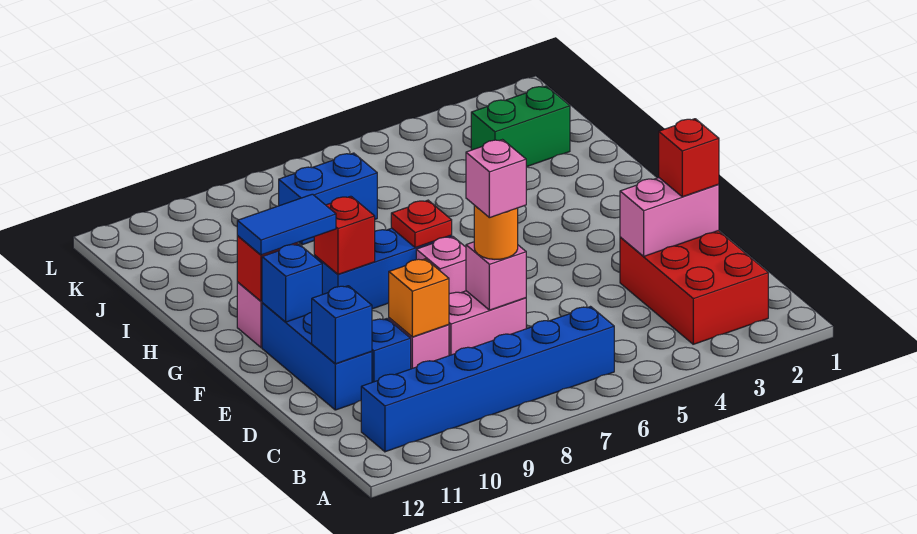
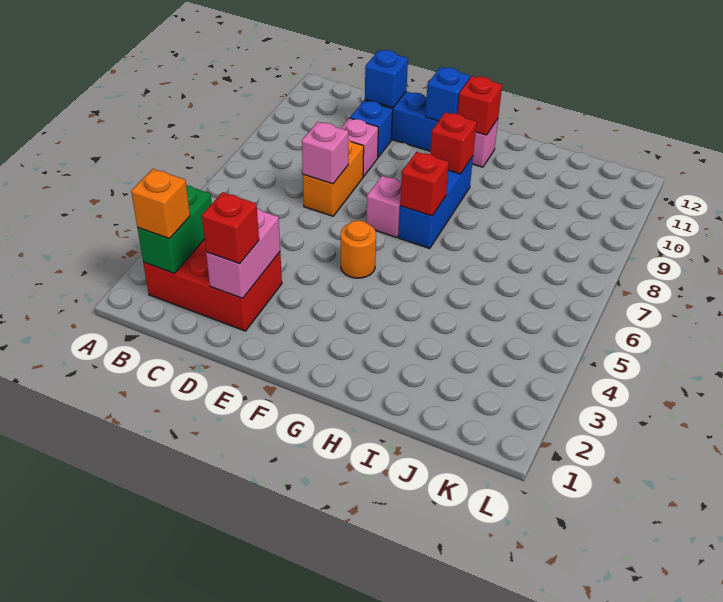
blue 1x6 brick [361,307,614,452] -> none
pink 1x2 brick [449,291,526,356] -> orange 1x2 brick [303,140,364,216]
orange 1x1 round brick [474,205,518,259] -> orange 1x1 round brick moved to [341,220,376,278]
pink 1x1 brick [466,140,526,218] -> none
orange 1x1 brick [389,259,449,337] -> orange 1x1 brick moved to [131,169,190,239]
red 1x1 plate [391,200,452,248] -> red 1x1 brick [400,152,449,216]
blue 1x2 tile [237,194,336,255] -> none
green 1x2 brick [471,86,570,167] -> green 1x2 brick moved to [138,185,212,273]
blue 1x2 brick [279,153,377,245] -> none

